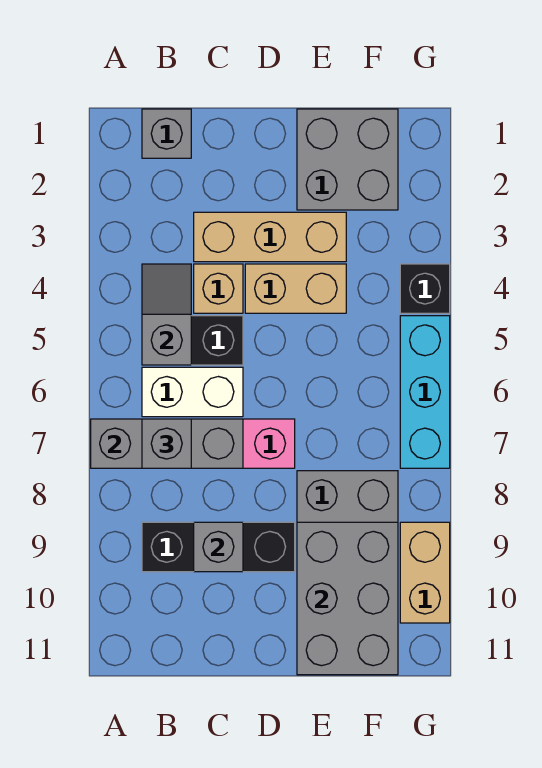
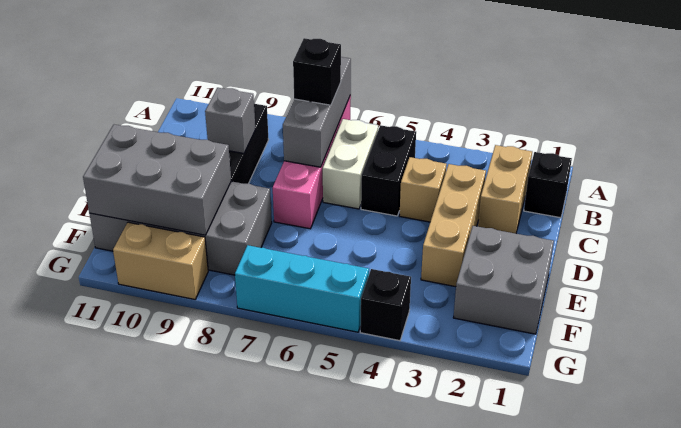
grey 1x1 brick [142,109,191,158] -> black 1x1 brick [524,152,572,218]
grey 1x2 slope [142,264,191,365] -> none
grey 1x1 brick [142,419,191,468] -> black 1x1 brick [293,38,341,105]
tan 1x2 brick [245,264,346,313] -> tan 1x2 brick moved to [478,145,532,233]

